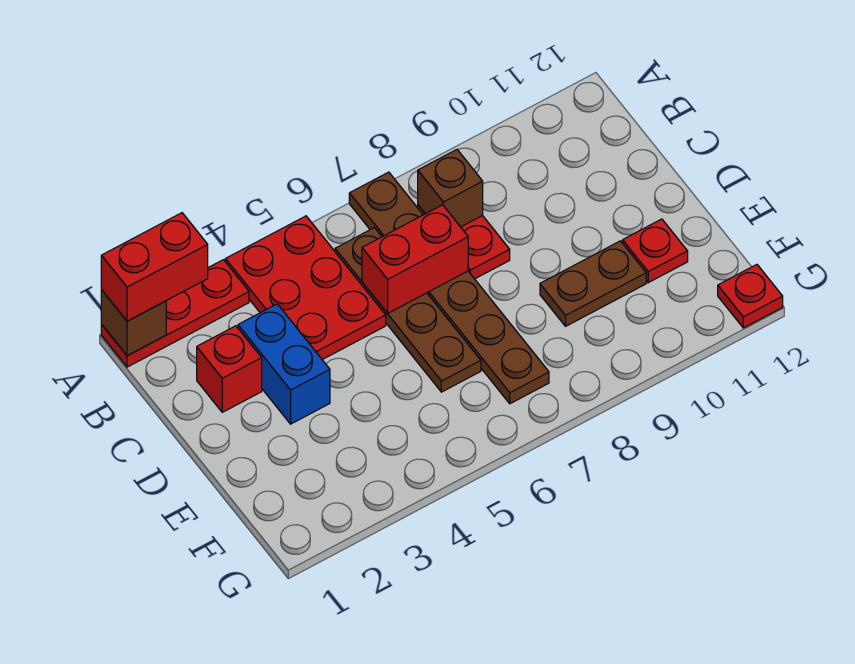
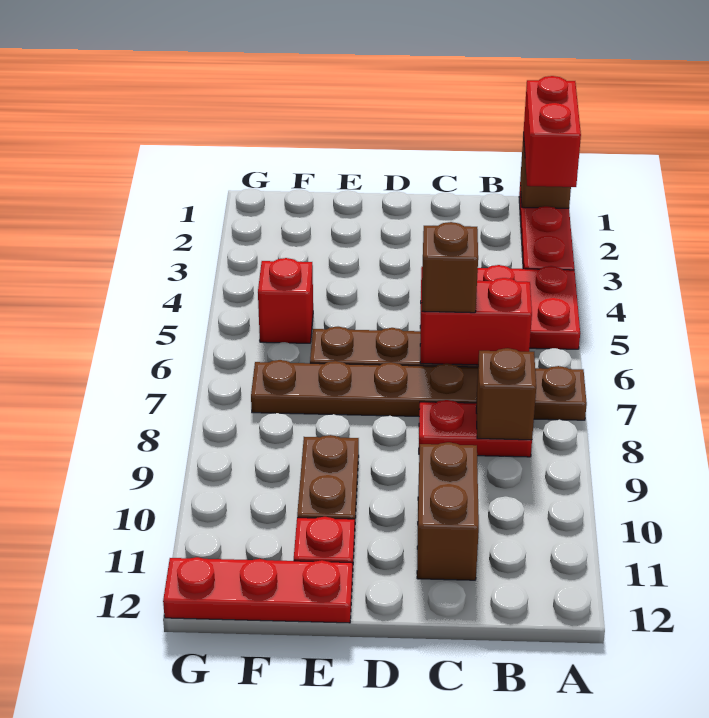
red 1x1 brick [197,326,262,412] -> red 1x1 brick moved to [258,258,313,343]
blue 1x2 brick [238,304,330,424] -> none
red 1x2 brick [362,205,468,313] -> red 1x2 brick turned to [420,278,532,365]
none -> brown 1x1 brick [422,222,478,313]
none -> brown 1x2 brick [417,442,479,580]
red 1x1 plate [718,265,783,328] -> red 1x3 plate [163,557,352,623]

